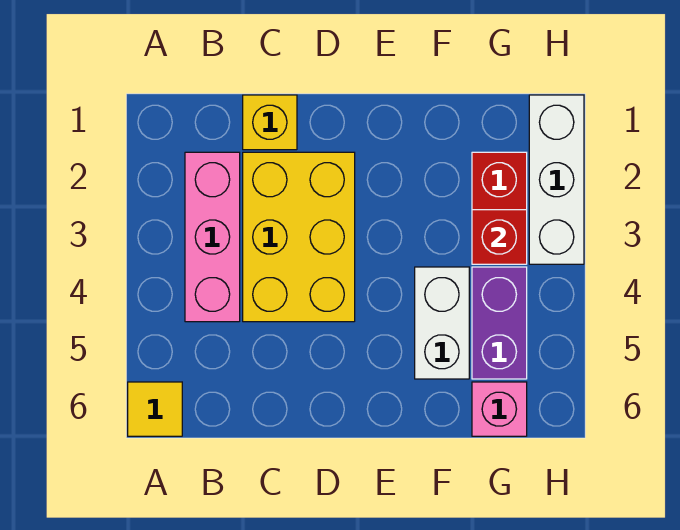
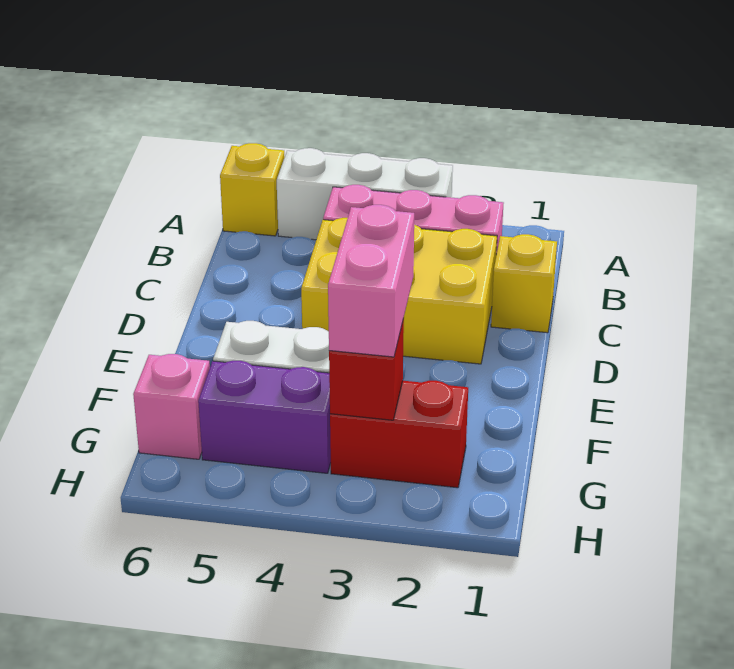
yellow 1x1 tile [128,382,182,436] -> yellow 1x1 brick [220,143,285,236]
none -> pink 1x2 brick [328,205,414,357]
white 1x3 brick [529,95,584,264] -> white 1x3 brick moved to [277,148,453,240]

